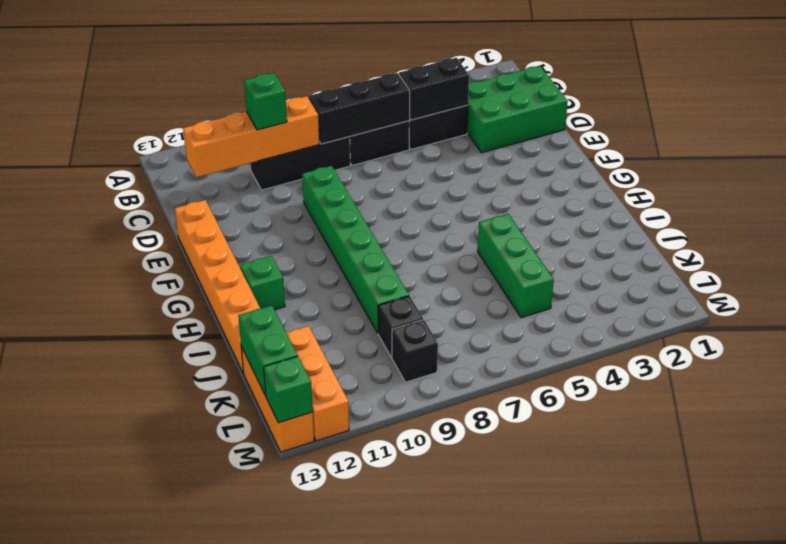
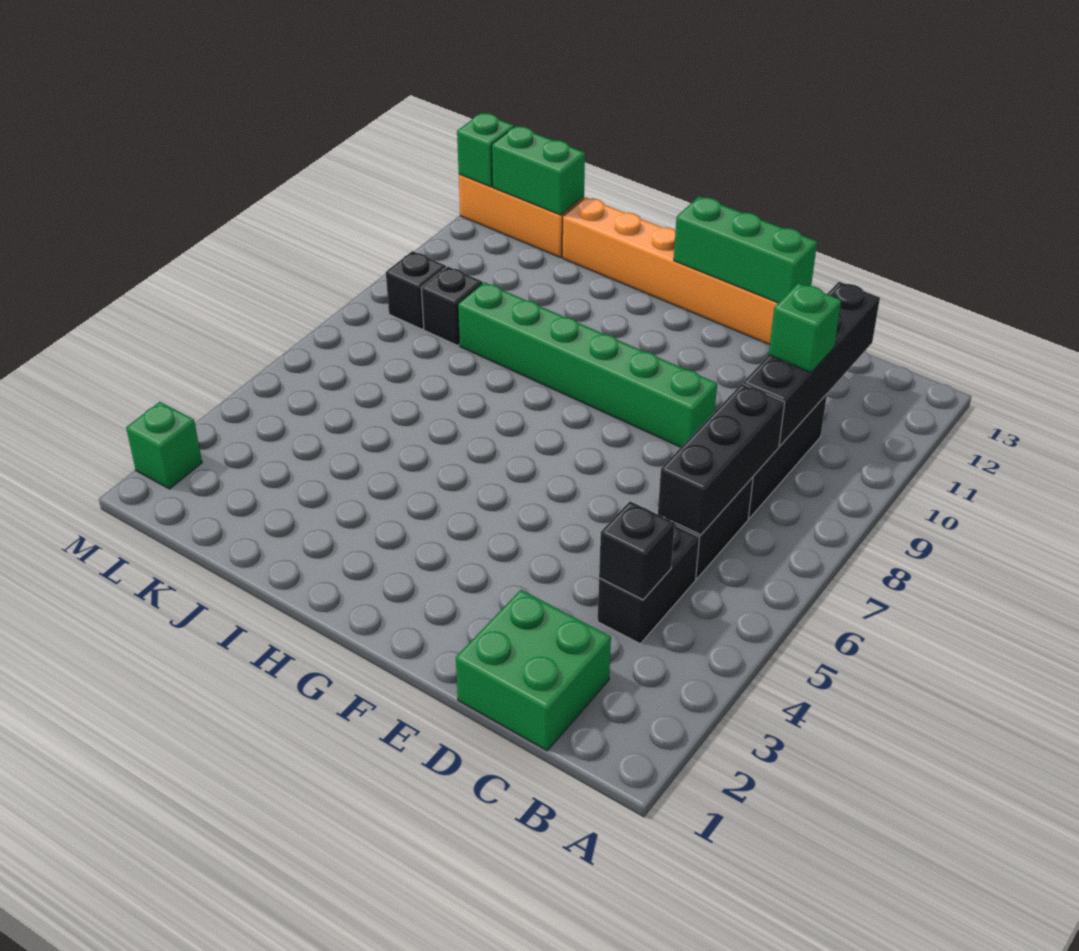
green 2x3 brick [467,66,568,153] -> green 2x2 brick [456,590,611,751]
black 1x2 brick [399,58,469,120] -> black 1x1 brick [599,501,675,600]
orange 1x4 brick [183,96,319,177] -> black 1x4 brick [743,282,880,446]
green 1x1 brick [240,256,285,310] -> green 1x1 brick moved to [126,402,202,489]
green 1x3 brick [478,214,554,318] -> green 1x3 brick moved to [674,196,817,303]
orange 1x3 brick [286,326,349,441] -> none

